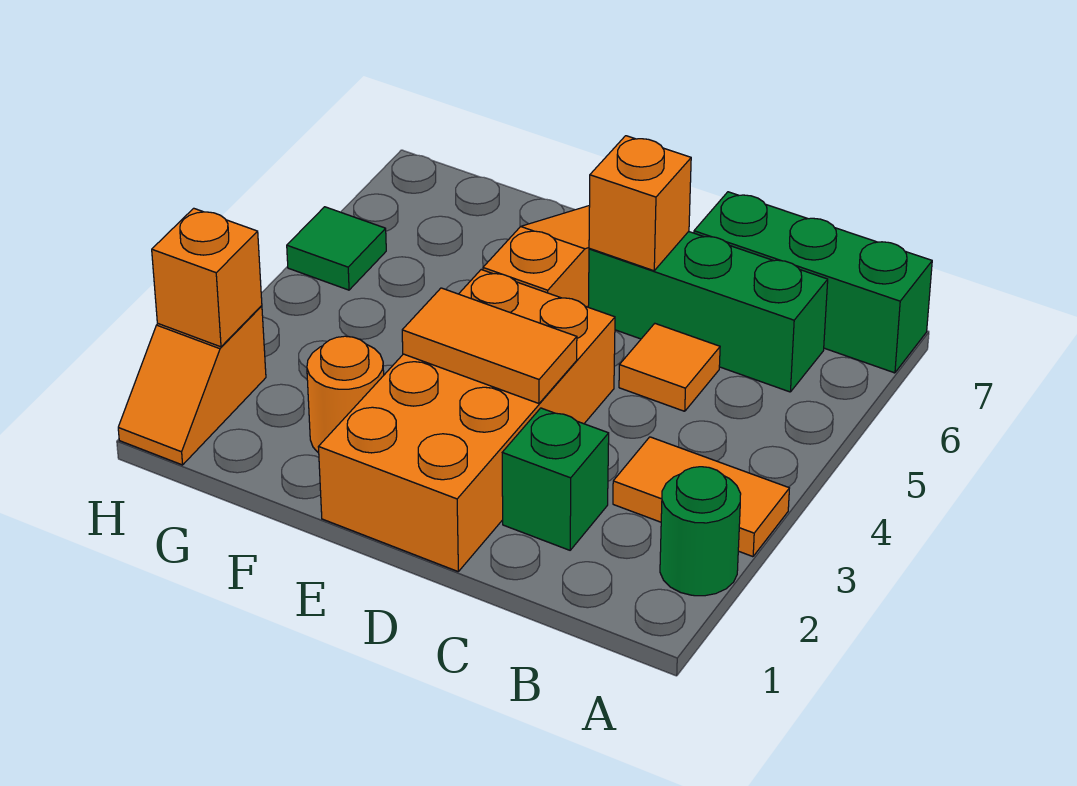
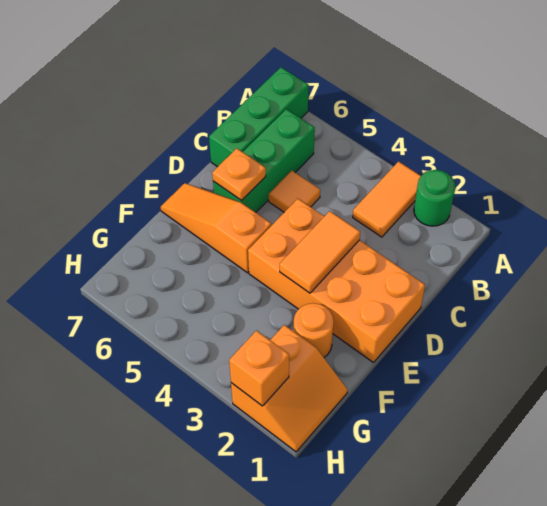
green 1x1 brick [502,408,609,550] -> none
orange 1x1 brick [589,136,691,271] -> orange 1x1 plate [212,148,266,201]
orange 1x2 slope [118,306,266,465] -> orange 2x2 slope [231,325,347,452]
green 1x1 tile [287,207,386,290] -> none

